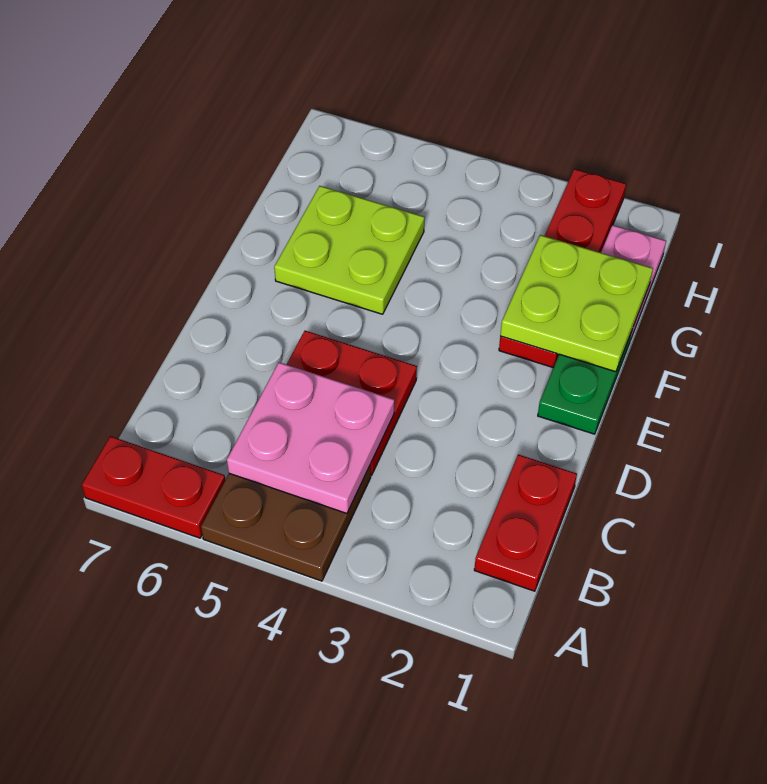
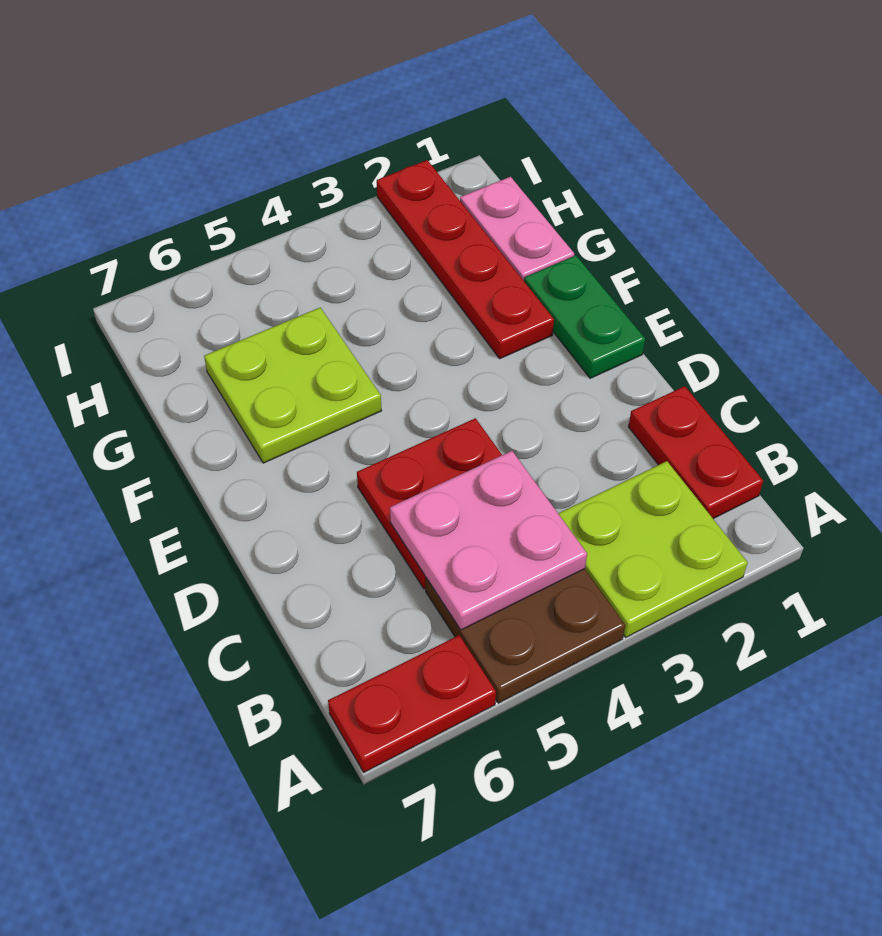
lime 2x2 plate [500,235,653,372] -> lime 2x2 plate moved to [558,461,748,637]

